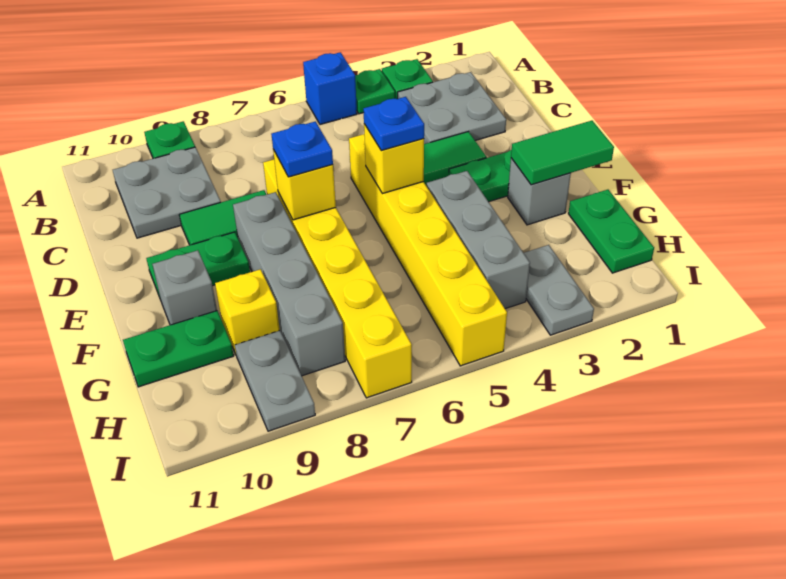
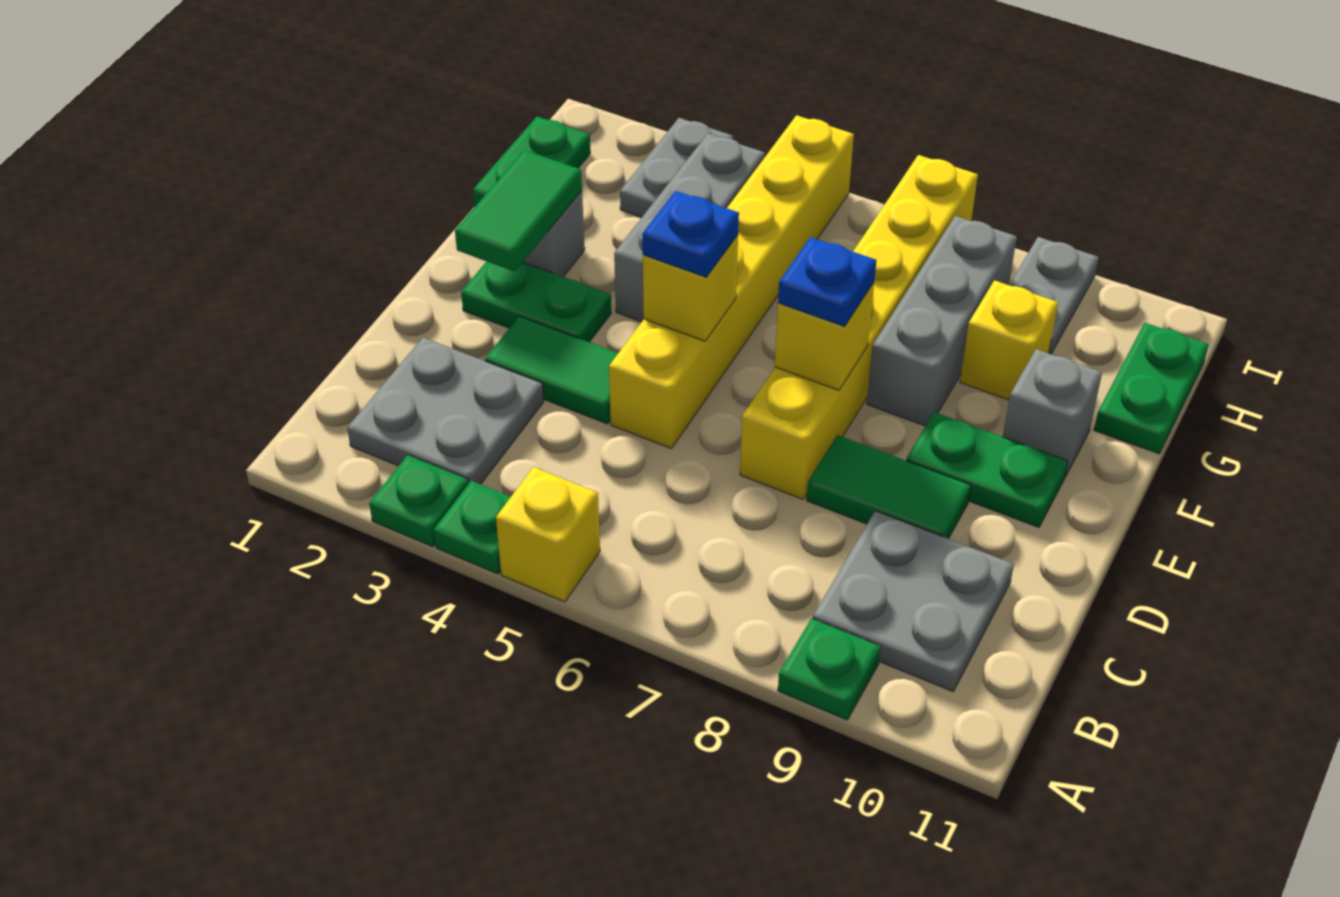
blue 1x1 brick [303,52,357,125] -> yellow 1x1 brick [496,467,600,602]
grey 1x4 brick [233,192,345,376] -> grey 1x3 brick [867,216,1017,426]
green 1x2 tile [511,121,614,185] -> green 1x2 tile turned to [455,150,582,272]
green 1x2 plate [123,311,234,387] -> green 1x2 plate turned to [1094,323,1209,454]

